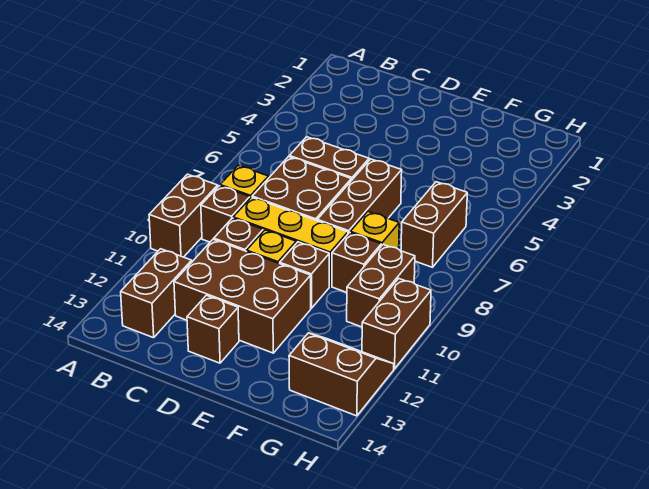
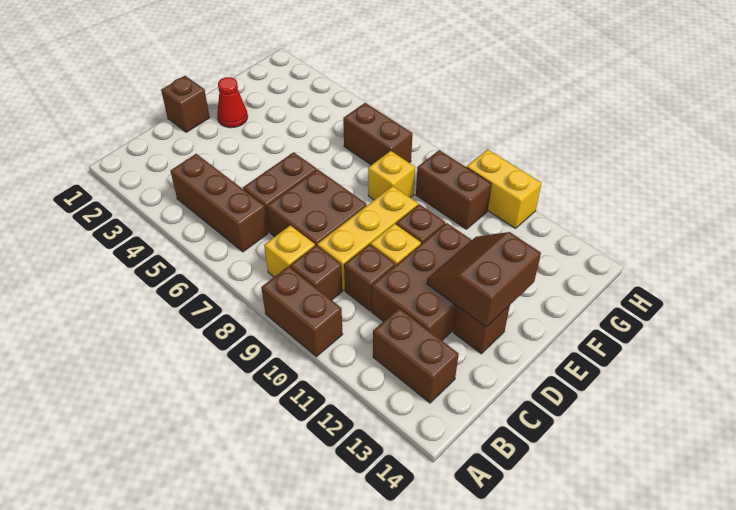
none -> red 1x1 cone [217,77,248,128]
brown 1x3 brick [317,159,402,234] -> brown 1x3 brick moved to [170,154,268,252]
brown 1x1 brick [332,233,381,292] -> brown 1x1 brick moved to [161,76,210,132]
brown 2x2 slope [289,333,394,416] -> brown 2x2 slope moved to [427,232,541,327]
brown 1x2 brick [362,279,431,369] -> yellow 1x2 brick [467,149,541,229]

